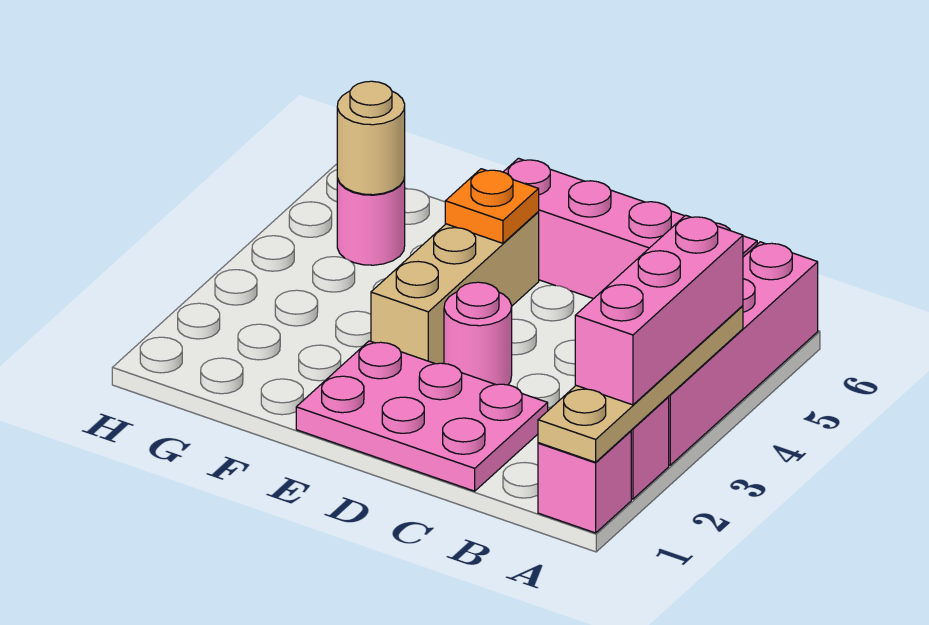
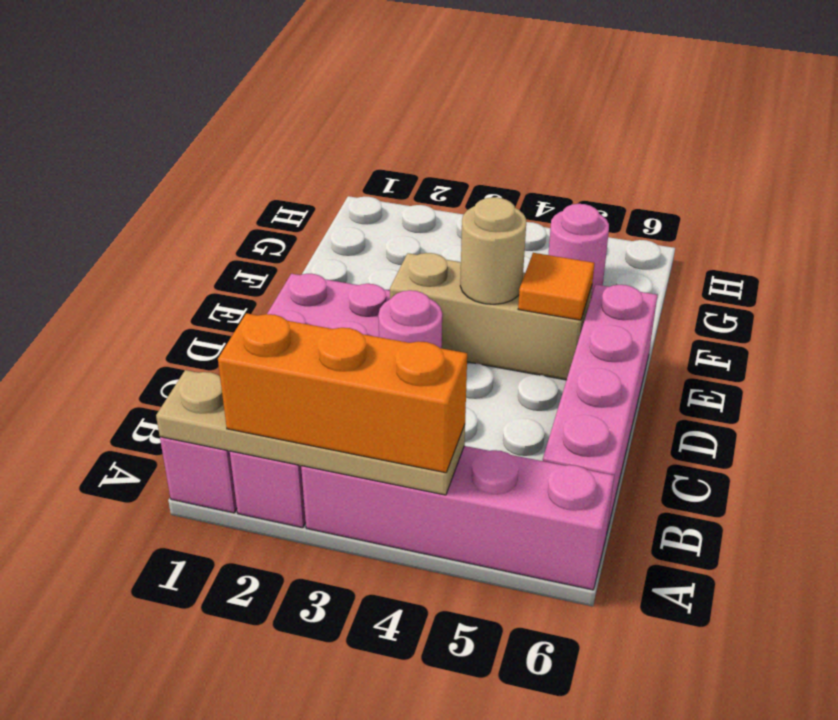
pink 1x3 brick [575,215,743,405] -> orange 1x3 brick [218,313,467,473]
orange 1x1 plate [445,169,539,243] -> orange 1x1 tile [518,253,594,320]
tan 1x1 round brick [337,81,405,195] -> tan 1x1 round brick moved to [460,197,526,304]

